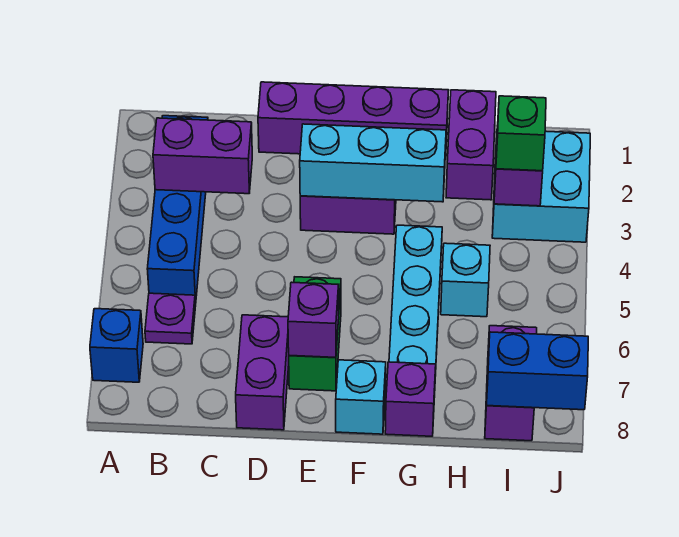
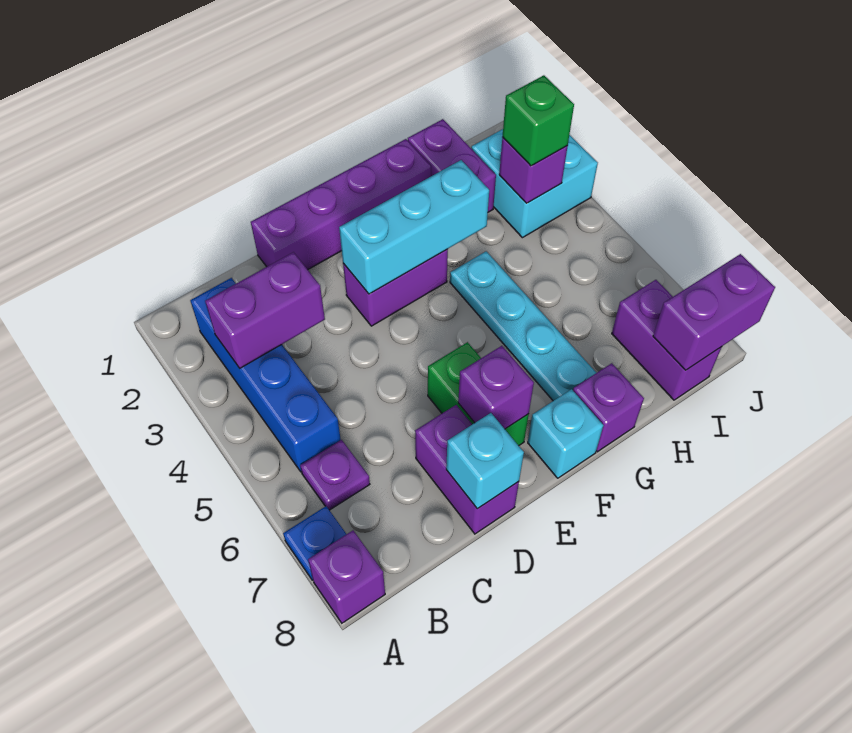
blue 1x1 brick [90,309,143,382] -> blue 1x1 plate [283,506,346,580]
none -> purple 1x1 brick [308,531,385,623]
cyan 1x1 brick [441,243,490,317] -> cyan 1x1 brick moved to [446,413,524,509]
blue 1x2 brick [486,332,588,410] -> purple 1x2 brick [653,254,775,370]

